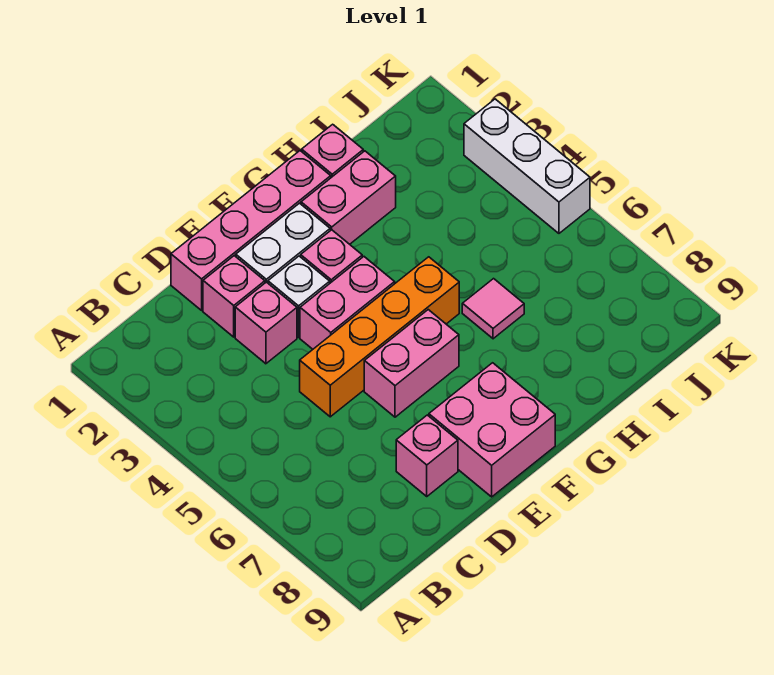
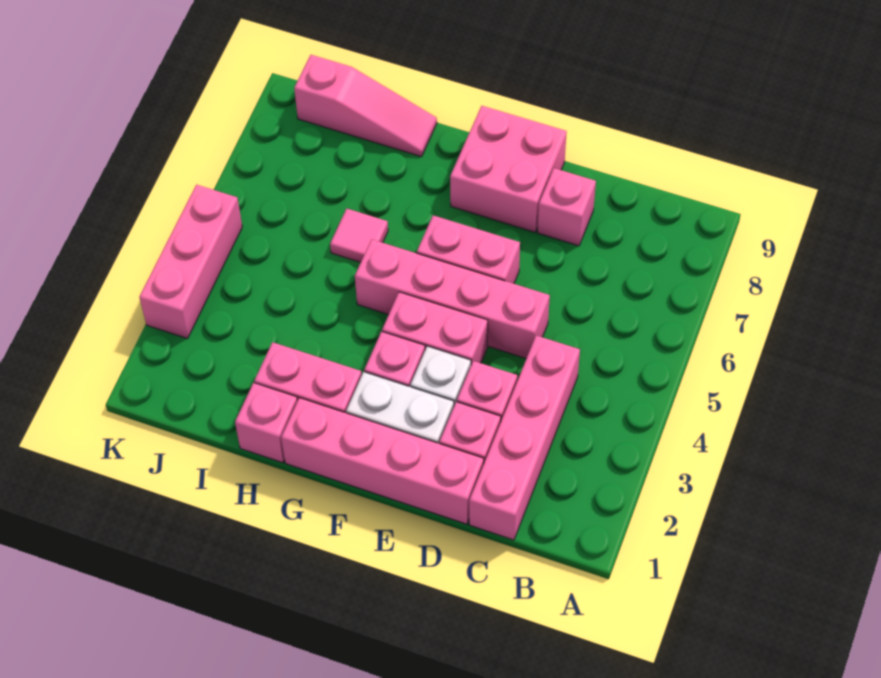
none -> pink 1x4 brick [469,335,580,540]
orange 1x4 brick [300,257,459,417] -> pink 1x4 brick [355,239,550,359]
none -> pink 1x3 slope [294,55,437,157]
white 1x3 brick [464,99,590,233] -> pink 1x3 brick [139,185,242,339]

